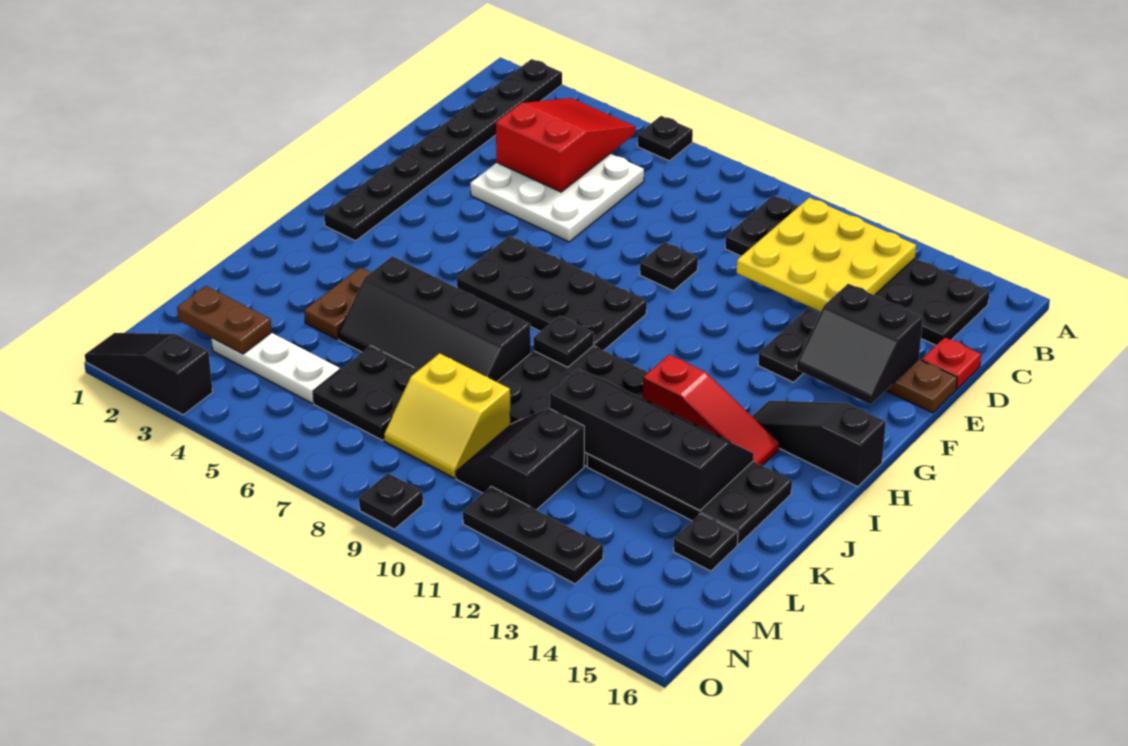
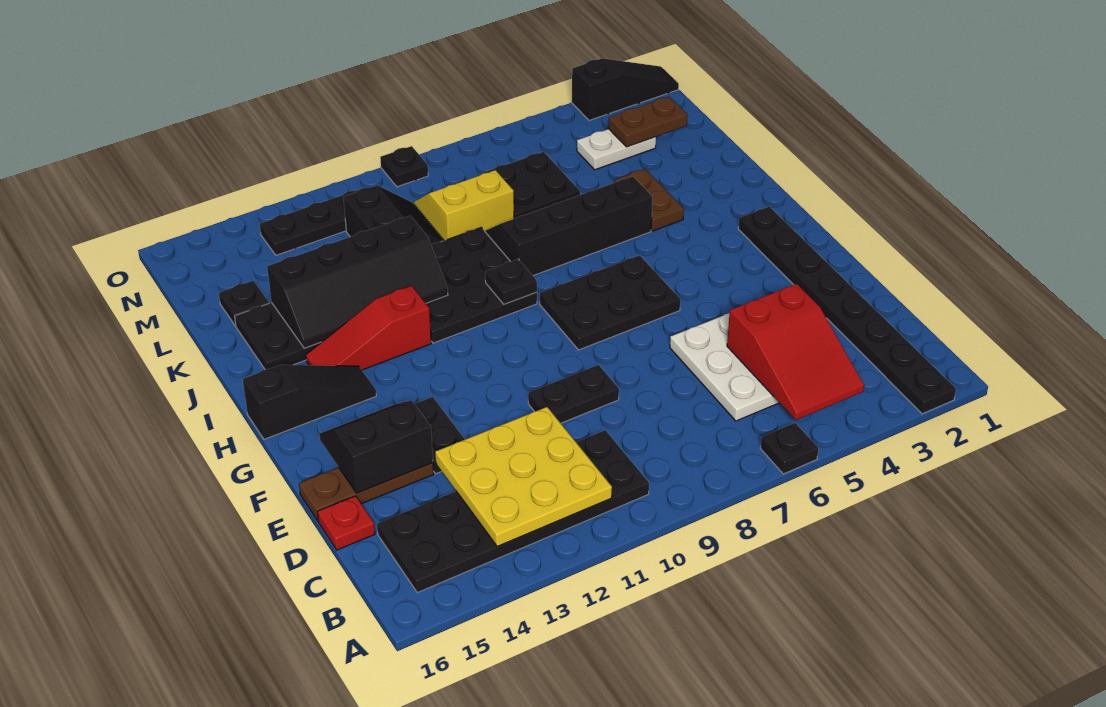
black 1x1 plate [640,242,698,291] -> black 1x2 plate [528,365,619,423]
black 2x4 plate [457,236,647,351] -> black 2x3 plate [540,255,680,350]
white 1x3 plate [212,333,340,403] -> white 1x2 plate [577,129,656,170]

